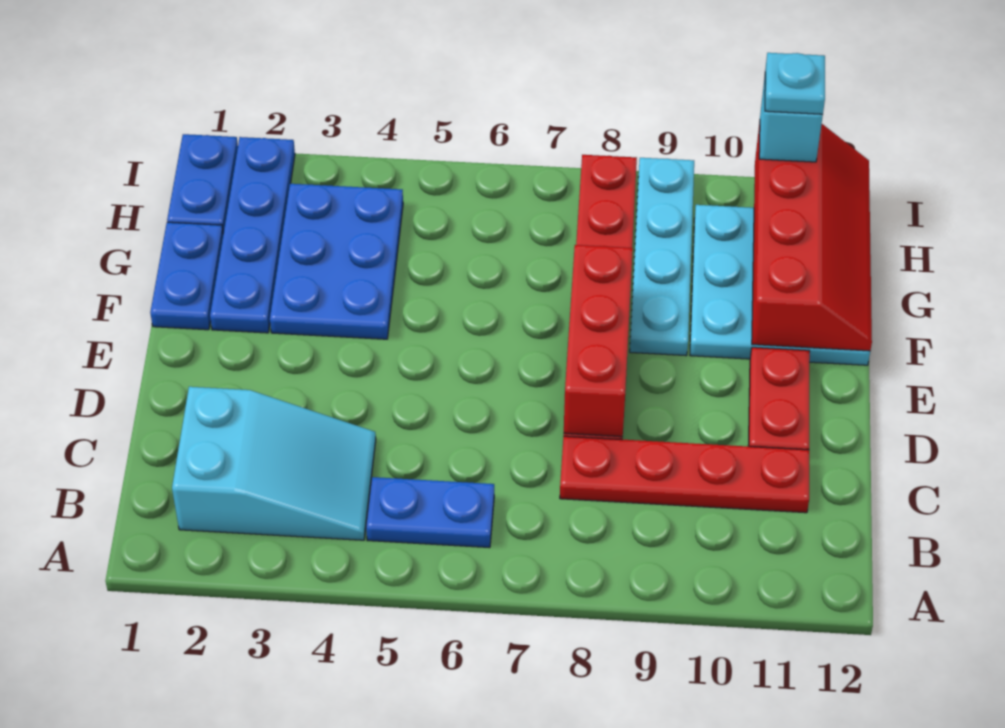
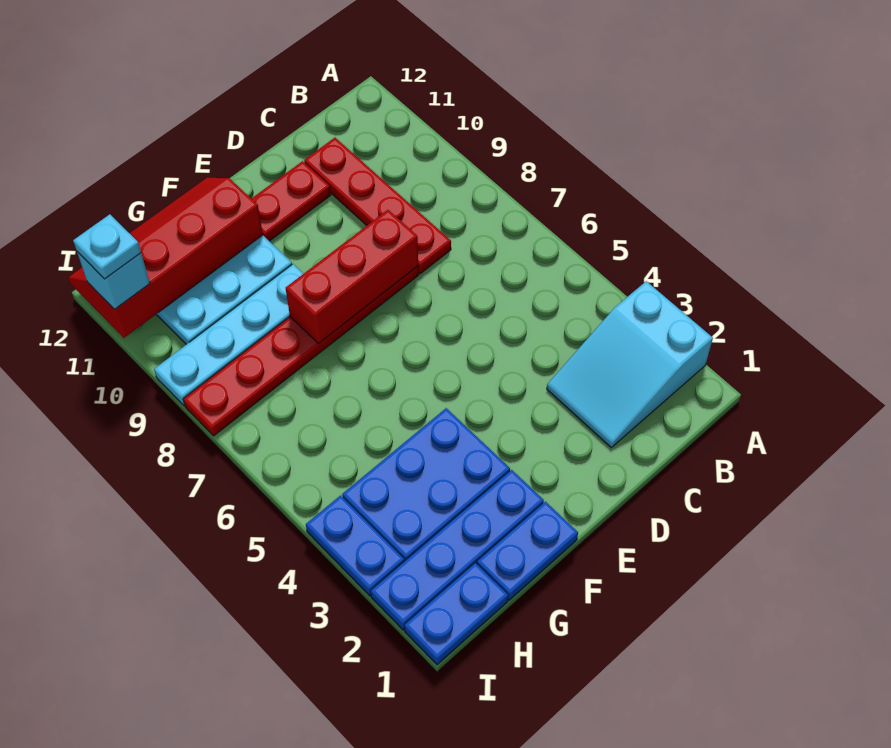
cyan 2x3 slope [172,387,376,540] -> cyan 2x3 slope turned to [547,281,713,447]
blue 1x2 plate [366,477,494,548] -> blue 1x2 plate moved to [306,496,404,596]

